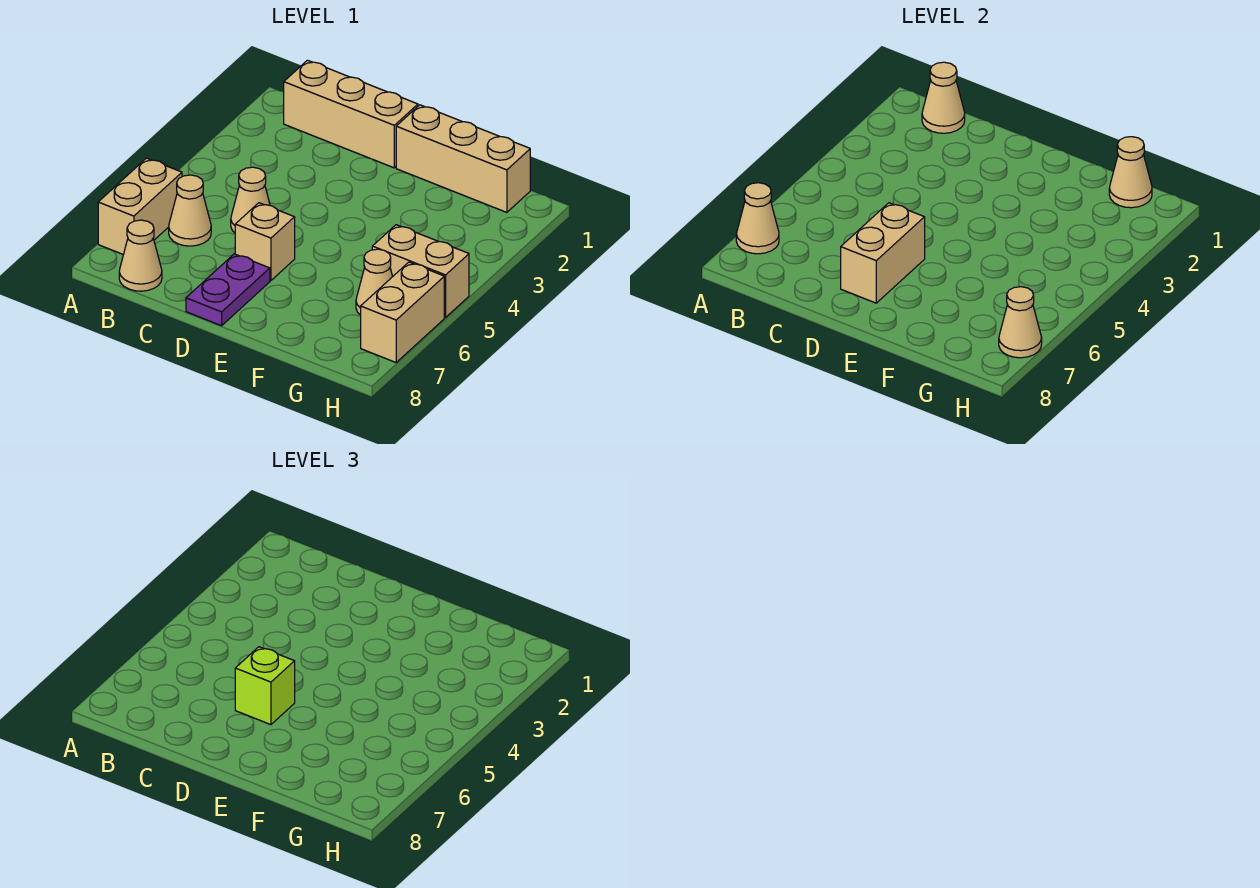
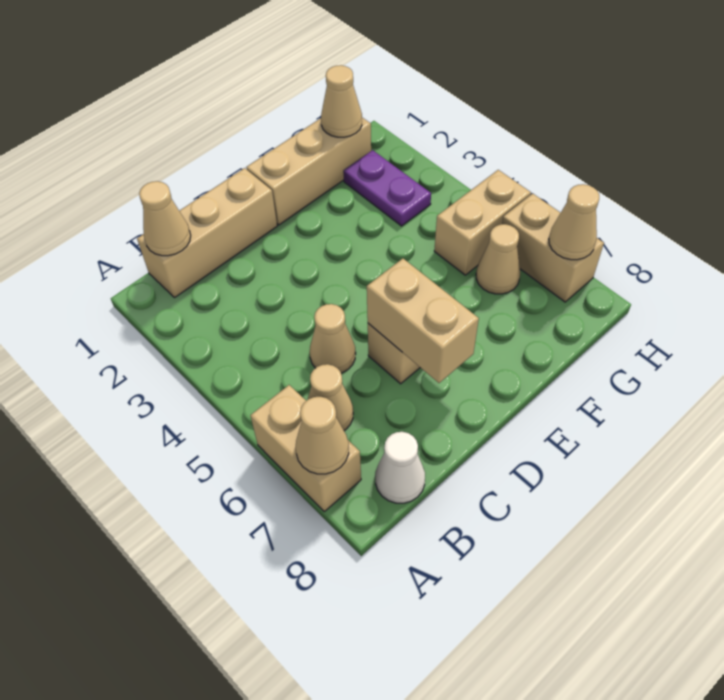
tan 1x1 cone [119,220,162,291] -> white 1x1 cone [375,432,425,503]
lime 1x1 brick [235,647,295,725] -> none
purple 1x2 plate [186,254,270,326] -> purple 1x2 plate moved to [343,150,431,226]

